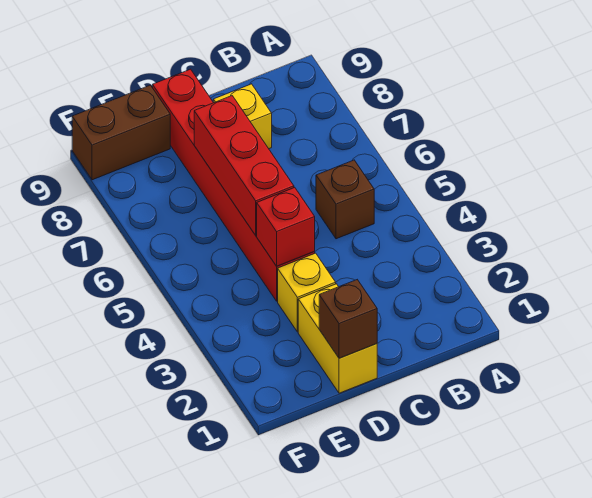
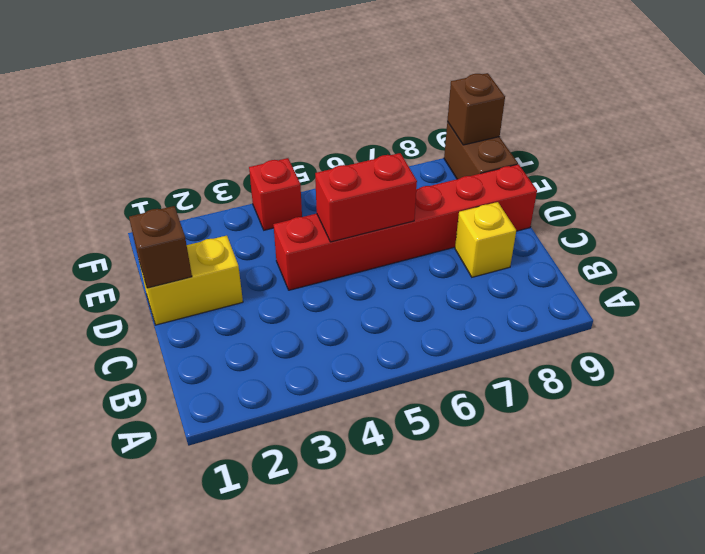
brown 1x1 brick [316,160,374,239] -> brown 1x1 brick moved to [447,73,505,145]
yellow 1x1 brick [278,253,336,332] -> none
red 1x1 brick [257,188,315,266] -> red 1x1 brick moved to [249,158,302,230]
red 1x3 brick [194,96,294,235] -> red 1x2 brick [315,153,417,242]

